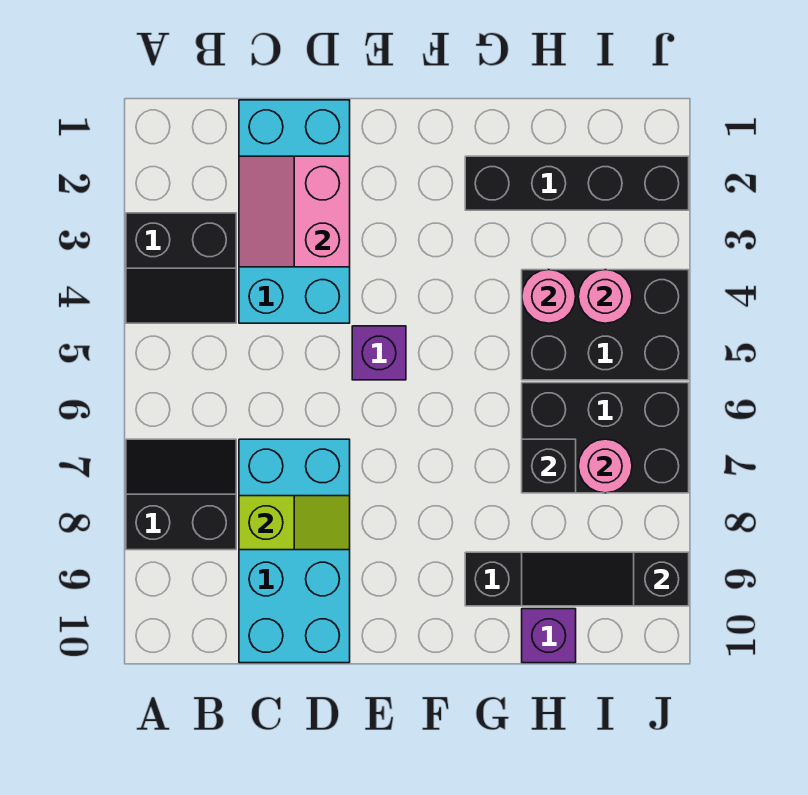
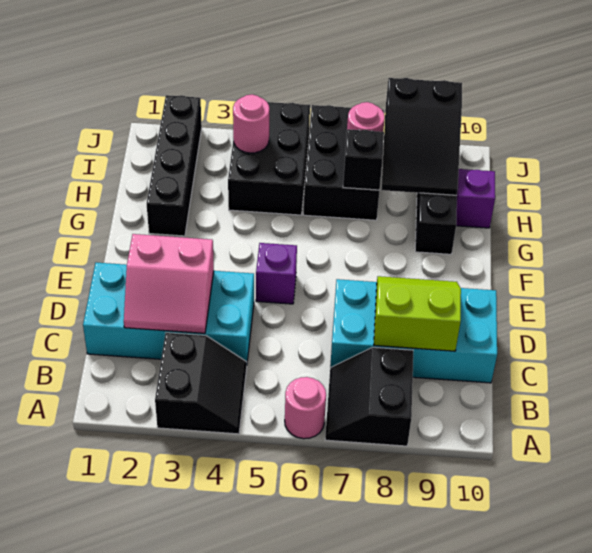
lime 1x2 slope [239,496,350,550] -> lime 2x2 slope [374,276,461,351]
pink 1x1 round brick [522,270,576,323] -> pink 1x1 round brick moved to [285,377,326,439]
black 1x3 slope [522,552,689,606] -> black 2x3 slope [381,78,462,195]

